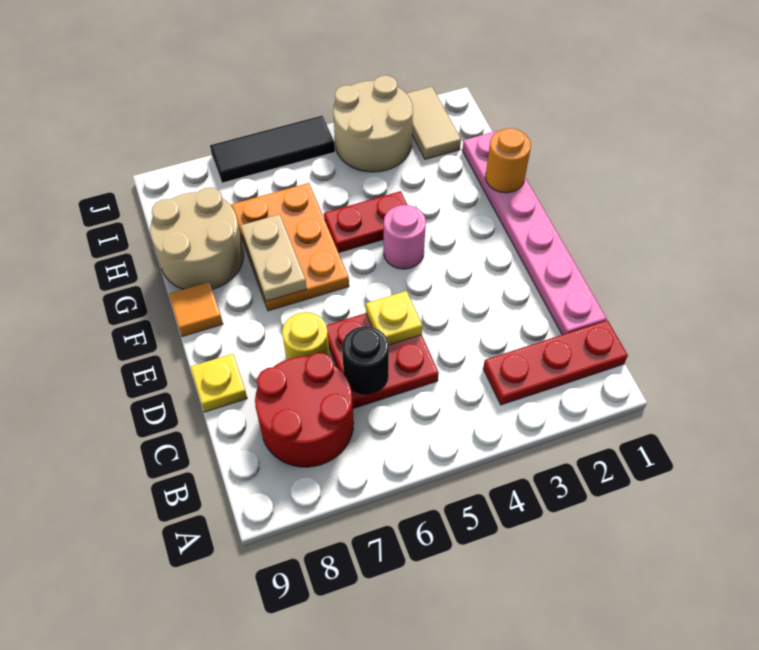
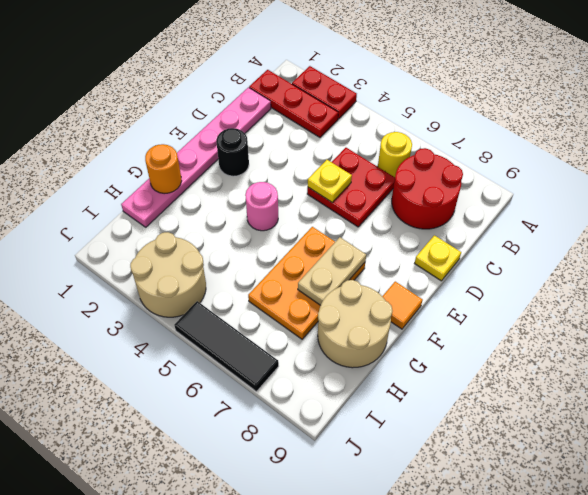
black 1x1 round brick [342,326,389,394] -> black 1x1 round brick moved to [216,128,249,176]
yellow 1x1 round brick [282,312,330,360] -> yellow 1x1 round brick moved to [378,132,412,177]
red 1x2 plate [324,191,407,253] -> red 1x2 plate moved to [292,66,357,119]
tan 1x2 tile [406,87,461,159] -> none

